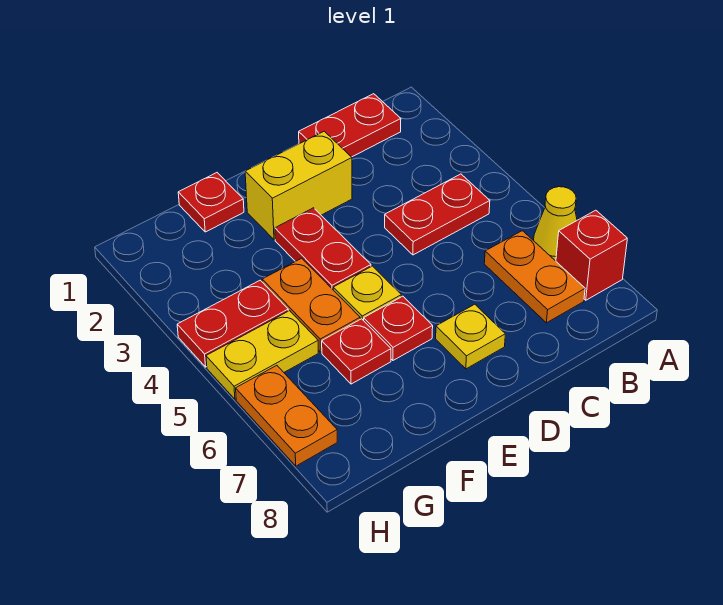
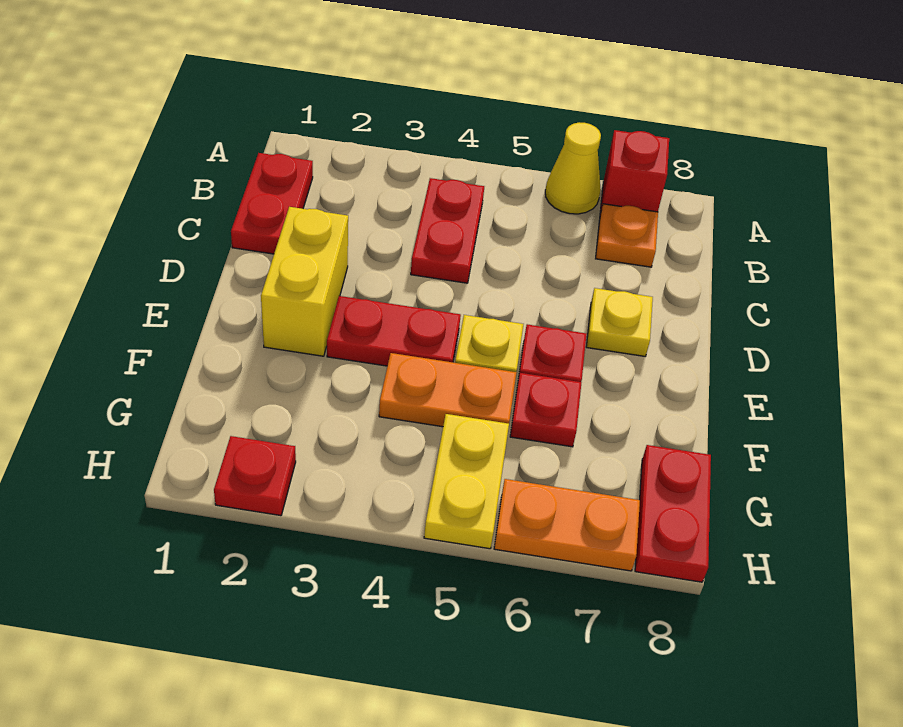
orange 1x2 plate [484,231,585,323] -> orange 1x1 plate [596,204,658,267]
red 1x1 plate [178,173,244,232] -> red 1x1 plate moved to [214,436,296,516]
red 1x2 plate [177,280,288,367] -> red 1x2 plate moved to [635,445,711,582]

